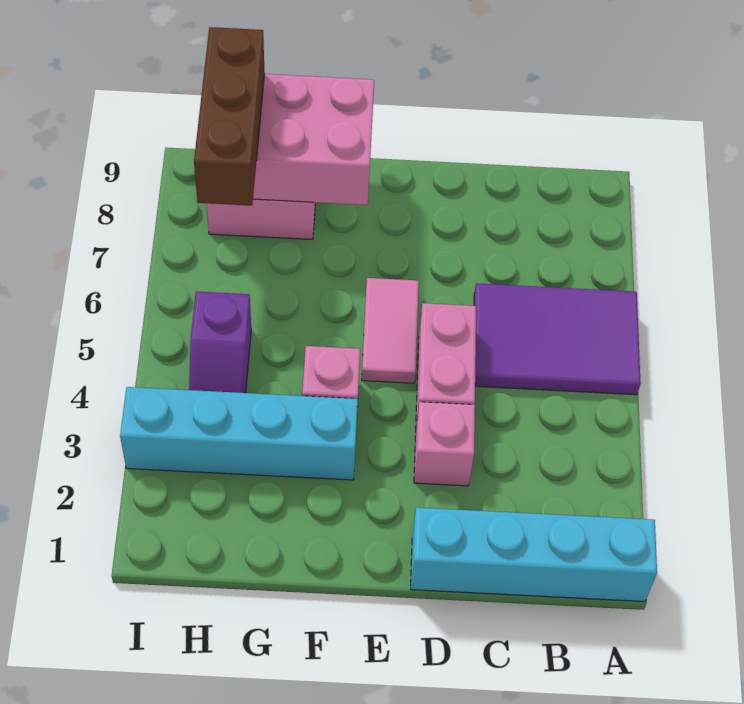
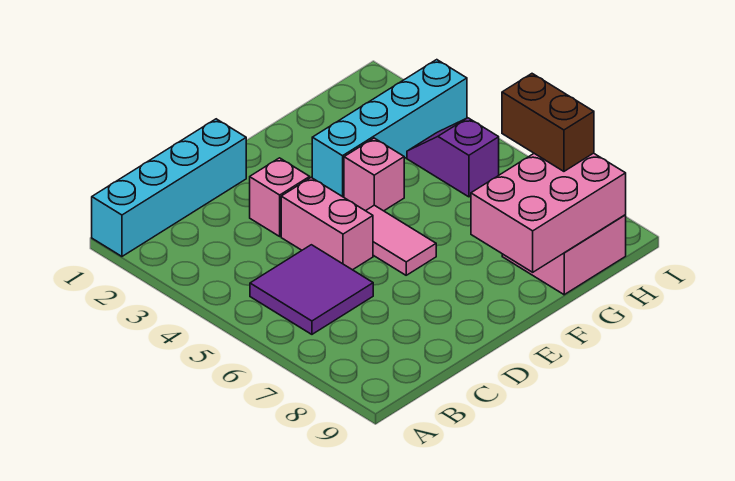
purple 2x3 tile [474,283,641,395] -> purple 2x2 tile [250,245,373,334]
brown 1x3 brick [194,27,265,206] -> brown 1x2 brick [502,74,594,171]

